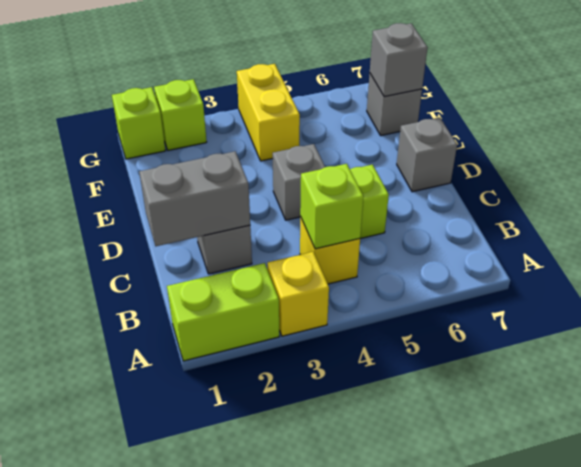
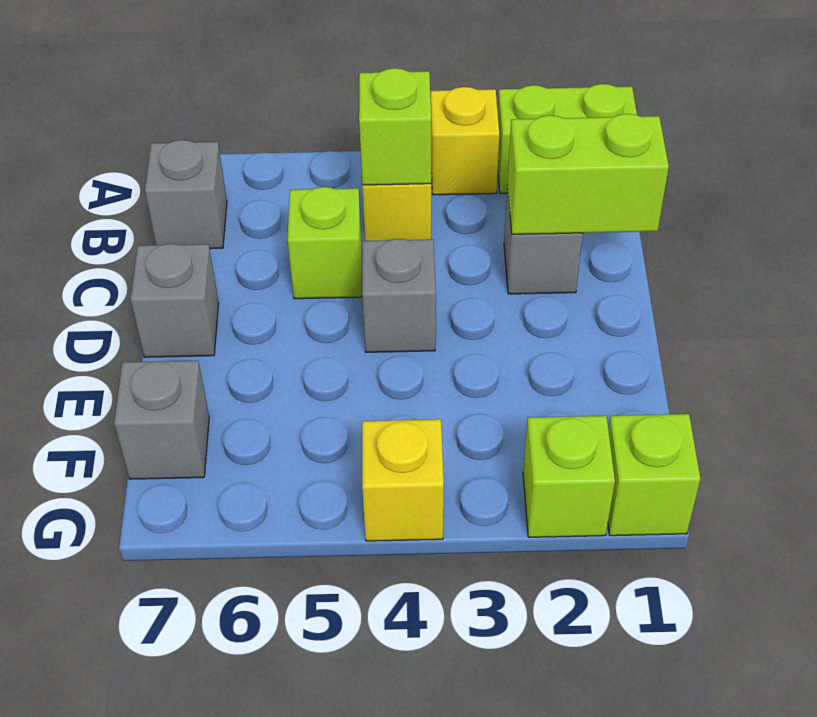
grey 1x2 brick [139,151,250,246] -> lime 1x2 brick [507,114,669,234]
yellow 1x2 brick [237,64,300,161] -> yellow 1x1 brick [362,419,444,541]
grey 1x1 brick [370,23,428,97] -> grey 1x1 brick moved to [145,140,227,249]

